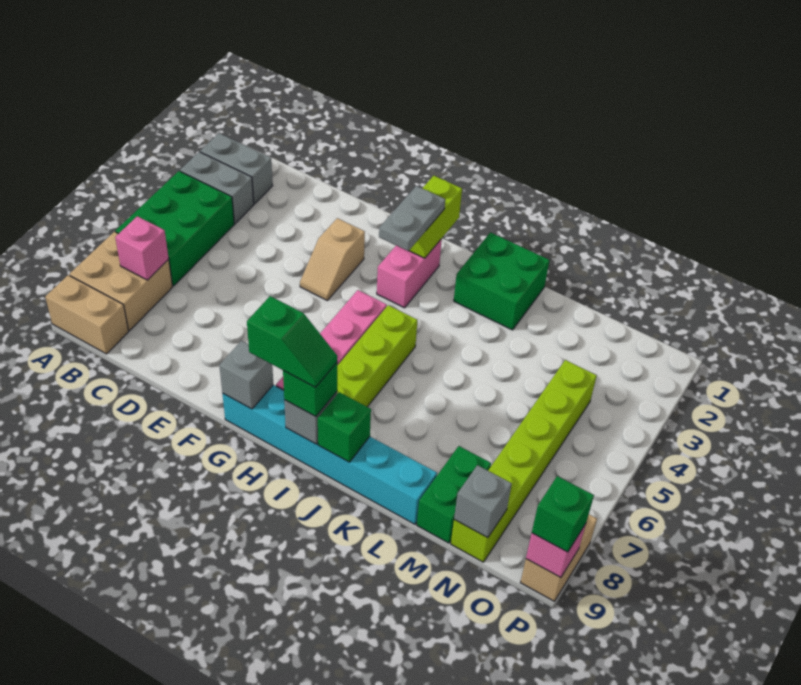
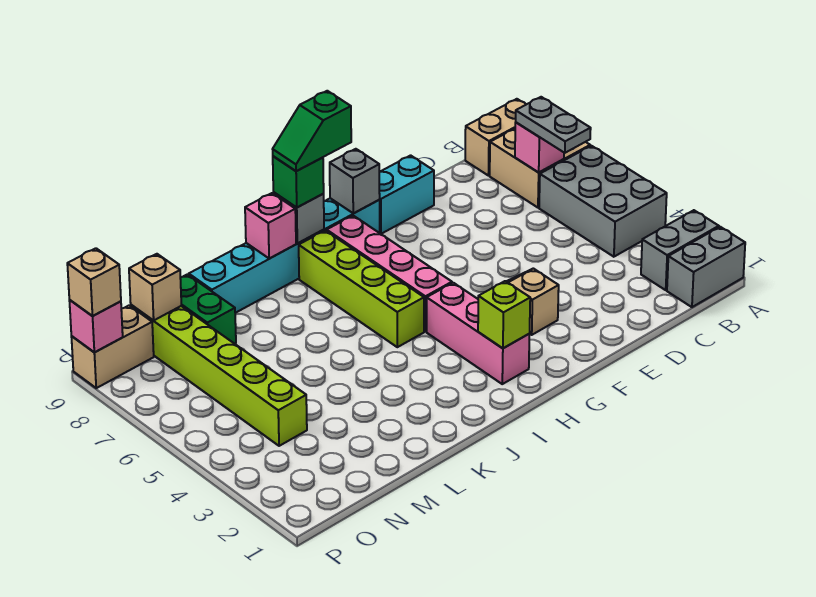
grey 1x2 brick [180,152,254,224] -> grey 1x2 brick moved to [667,227,745,307]
green 2x3 brick [116,171,234,286] -> grey 2x3 brick [539,146,667,257]
none -> cyan 1x2 brick [379,155,434,234]
lime 1x2 brick [409,176,462,258] -> lime 1x1 brick [478,281,530,348]
pink 1x2 brick [377,239,442,308] -> pink 1x3 brick [427,283,530,384]
grey 1x2 plate [379,186,445,251] -> grey 1x2 plate moved to [516,97,591,153]
green 2x2 brick [454,232,549,330] -> none
green 1x1 brick [318,392,371,462] -> pink 1x1 brick [245,193,296,259]
grey 1x1 brick [454,465,512,538] -> tan 1x1 brick [129,254,181,321]
tan 1x2 brick [520,515,597,601] -> tan 1x2 brick turned to [71,305,154,388]
green 1x1 brick [532,476,594,552] -> tan 1x1 brick [67,248,121,316]

